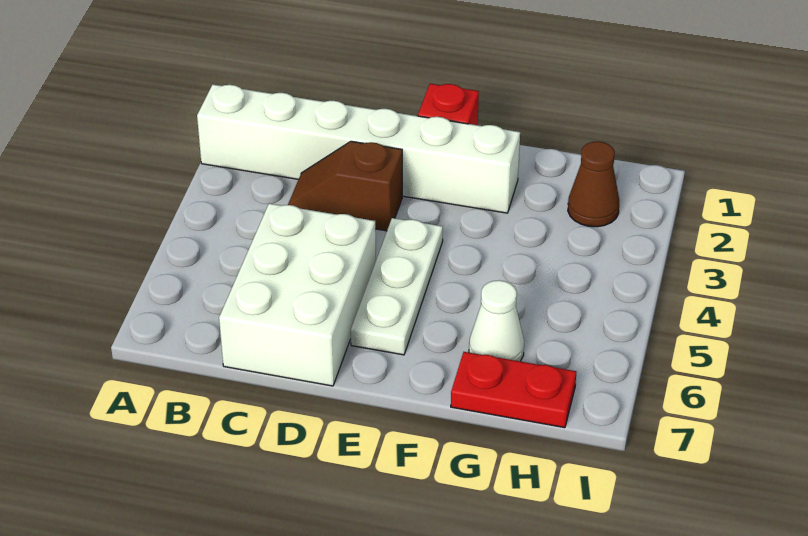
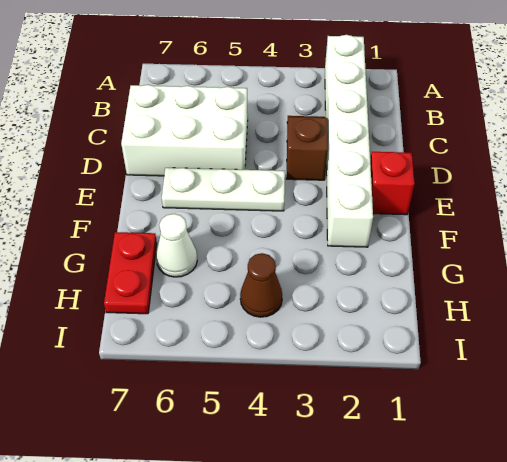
brown 1x1 cone [568,141,619,227] -> brown 1x1 cone moved to [240,253,282,317]

